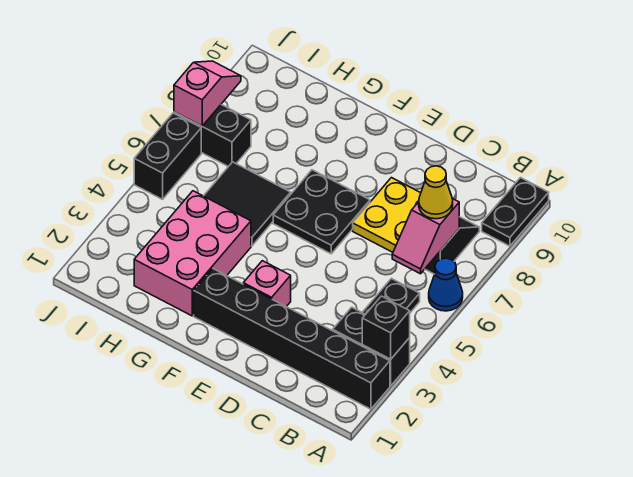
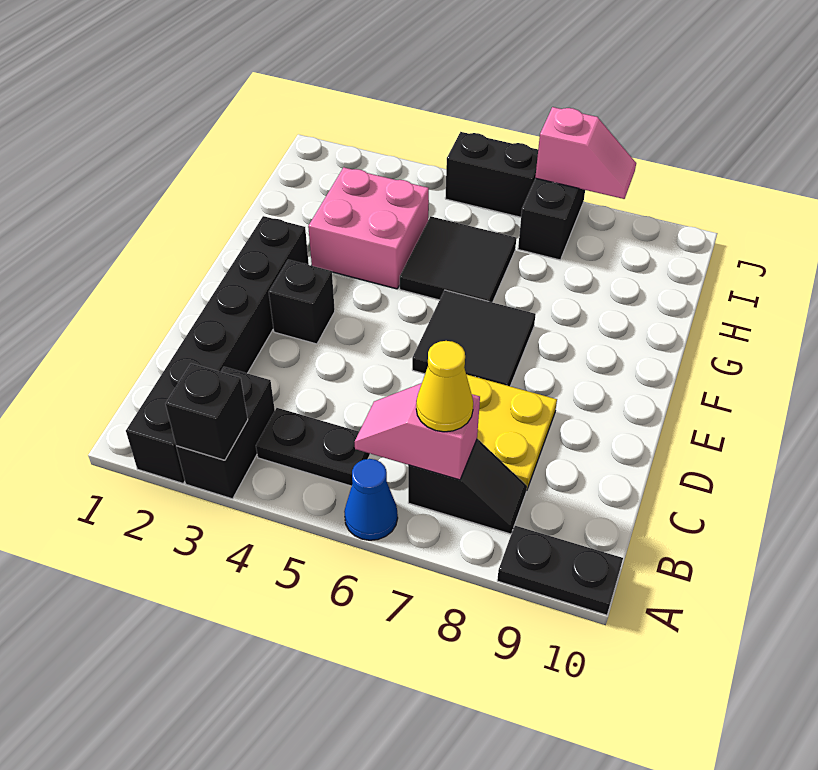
pink 1x1 brick [243,261,291,307] -> black 1x1 brick [269,260,335,344]
black 2x2 plate [273,170,370,254] -> black 2x2 tile [412,290,536,386]
pink 2x3 brick [134,191,251,316] -> pink 2x2 brick [308,167,429,289]

